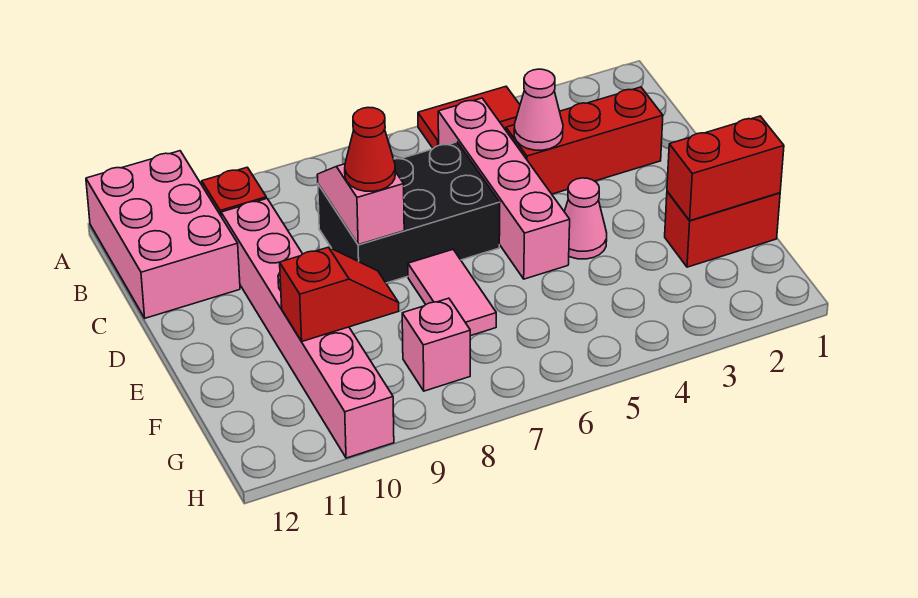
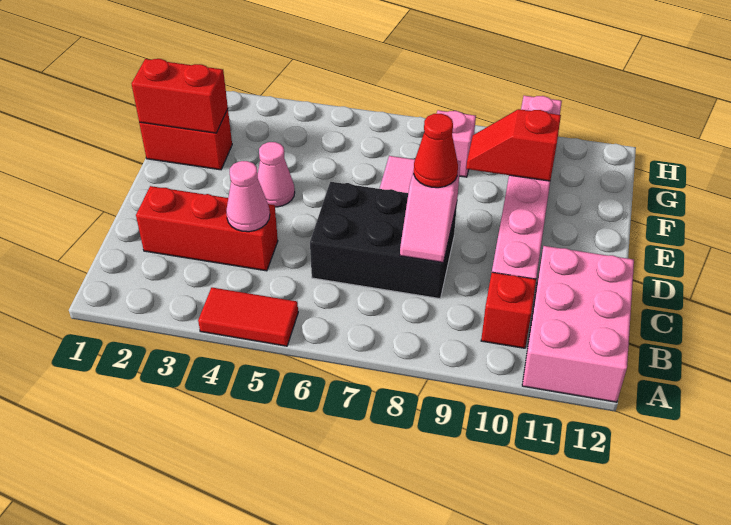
pink 1x4 brick [438,98,570,279] -> none

